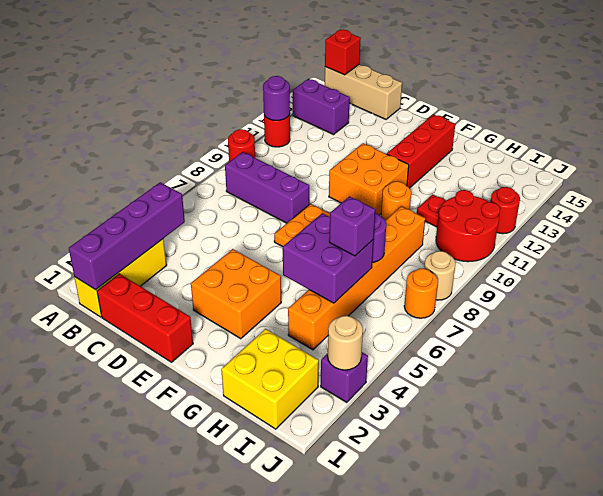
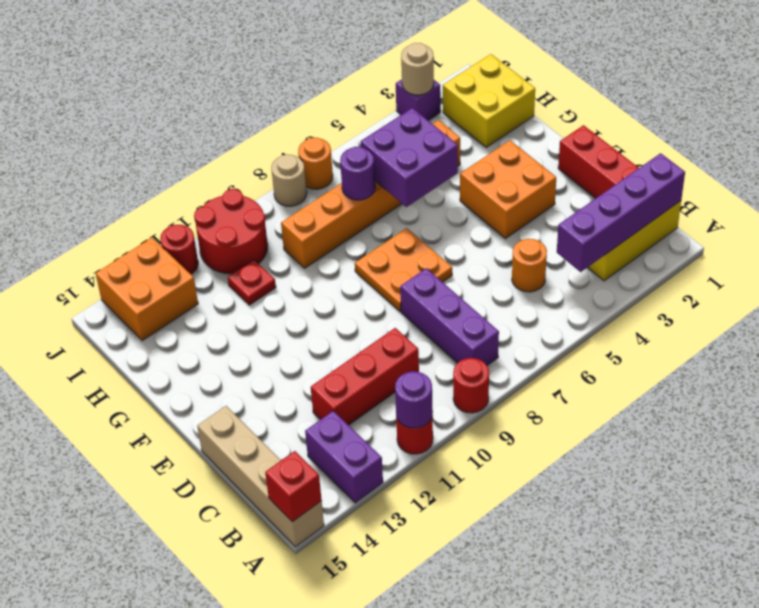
tan 1x3 brick [325,64,402,119] -> tan 1x4 brick [197,406,324,547]
orange 2x2 brick [329,143,409,215] -> orange 2x2 brick moved to [96,238,198,341]
red 1x3 brick [387,114,455,188] -> red 1x3 brick moved to [311,328,419,425]
orange 1x1 round brick [381,181,411,220] -> orange 1x1 round brick moved to [512,239,547,292]
purple 1x1 brick [329,196,375,256] -> none

